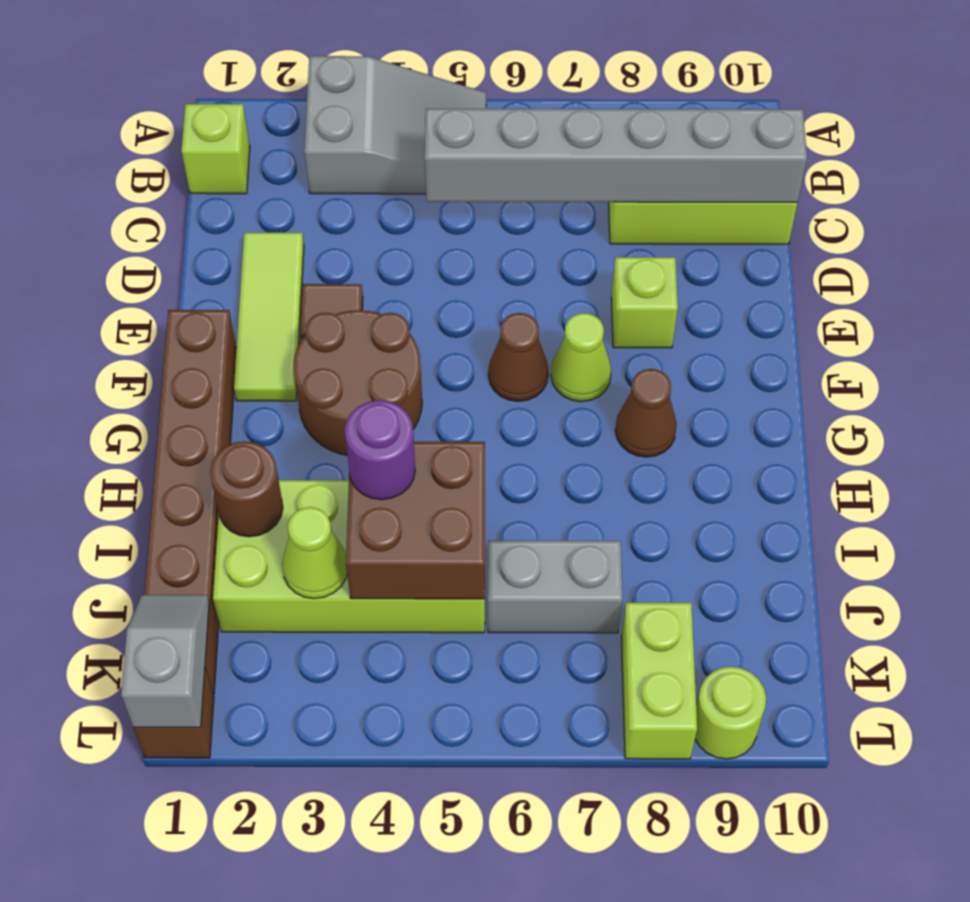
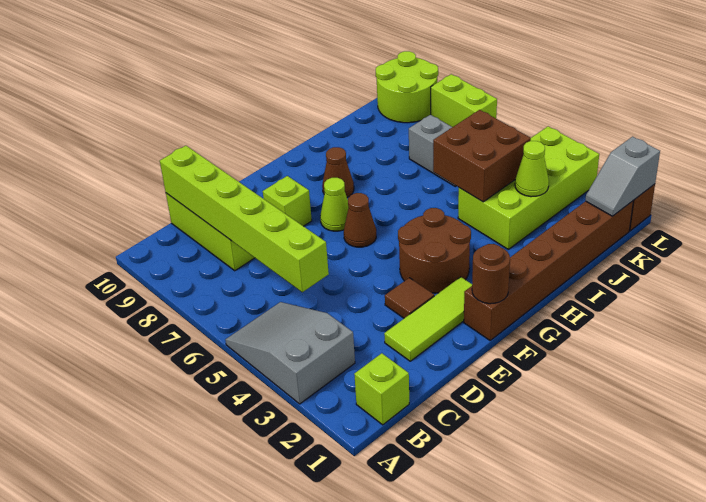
grey 1x6 brick [425,109,807,202] -> lime 1x6 brick [160,146,329,292]
lime 2x4 brick [213,480,485,633] -> lime 2x4 brick turned to [458,126,599,249]
brown 1x1 round brick [210,441,283,537] -> brown 1x1 round brick moved to [472,244,510,304]
purple 1x1 round brick [345,400,415,500] -> none
lime 1x2 brick [621,602,697,759] -> lime 1x2 brick turned to [431,74,497,127]
lime 1x1 round brick [695,667,766,759] -> lime 2x2 round brick [376,51,438,123]

